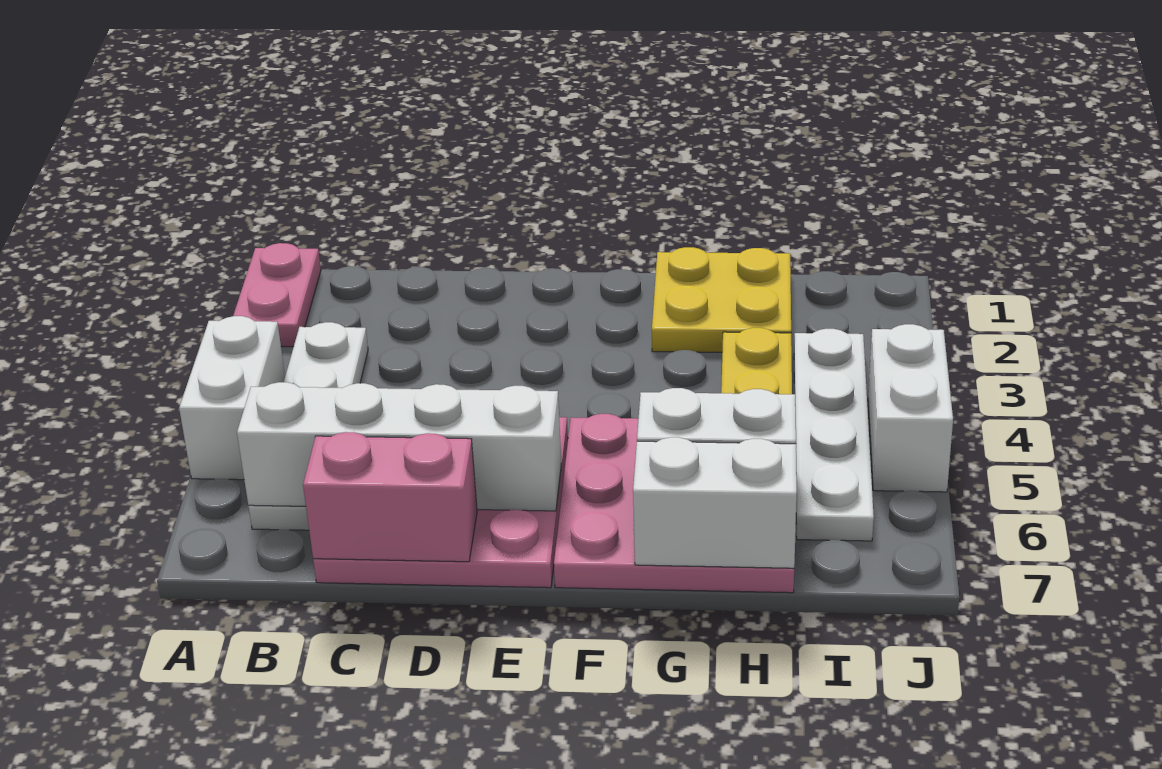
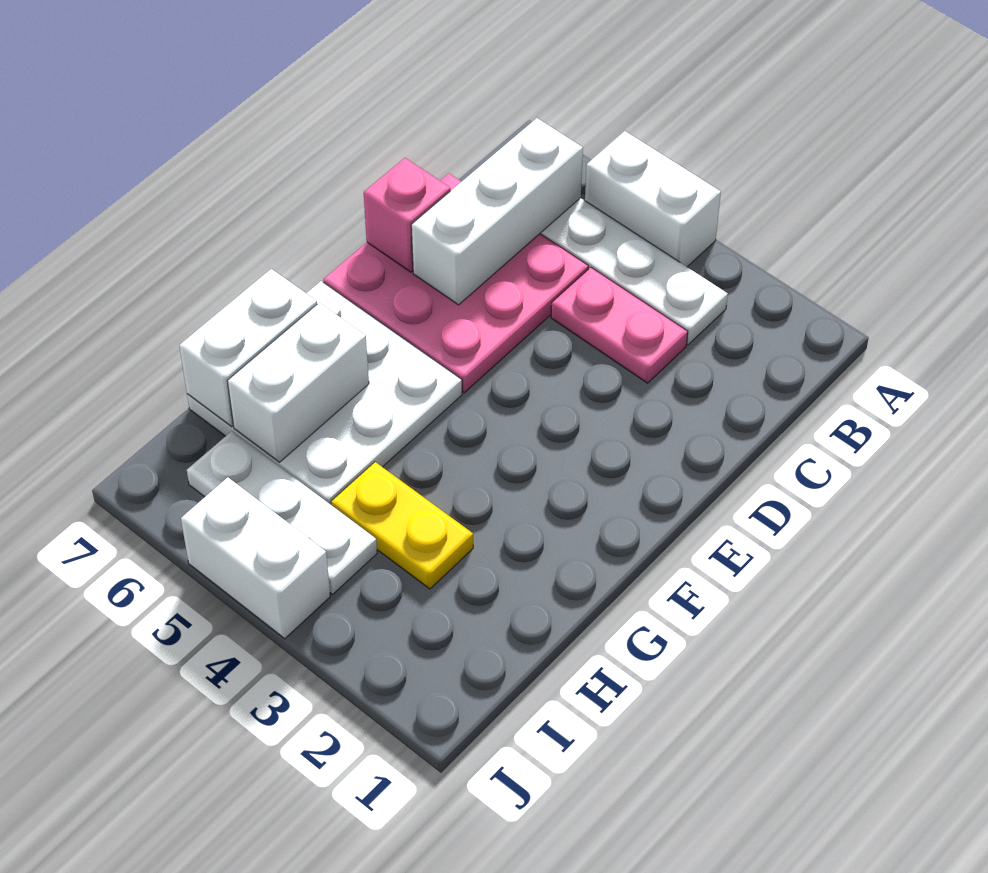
pink 1x2 plate [233,243,321,347] -> pink 1x2 plate moved to [551,267,688,383]
white 1x4 brick [237,382,561,511] -> white 1x3 brick [411,118,583,305]
pink 1x2 brick [303,432,477,562] -> pink 1x1 brick [364,158,450,272]
pink 3x3 plate [554,414,794,593] -> white 3x3 plate [187,281,462,505]
yellow 2x2 plate [652,247,791,352] -> none
white 1x4 plate [794,329,874,541] -> white 1x3 plate [187,431,377,594]

